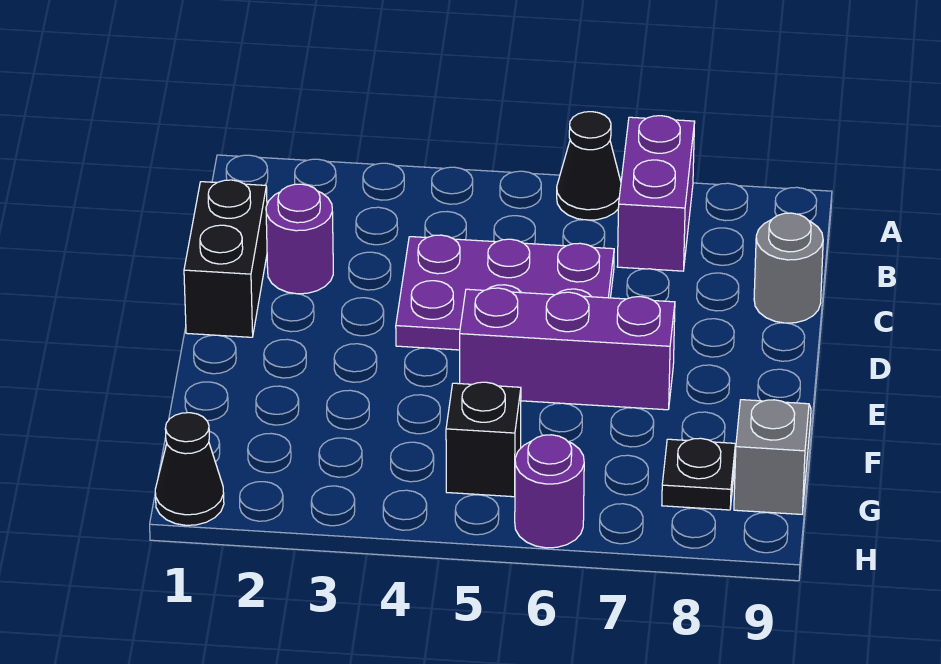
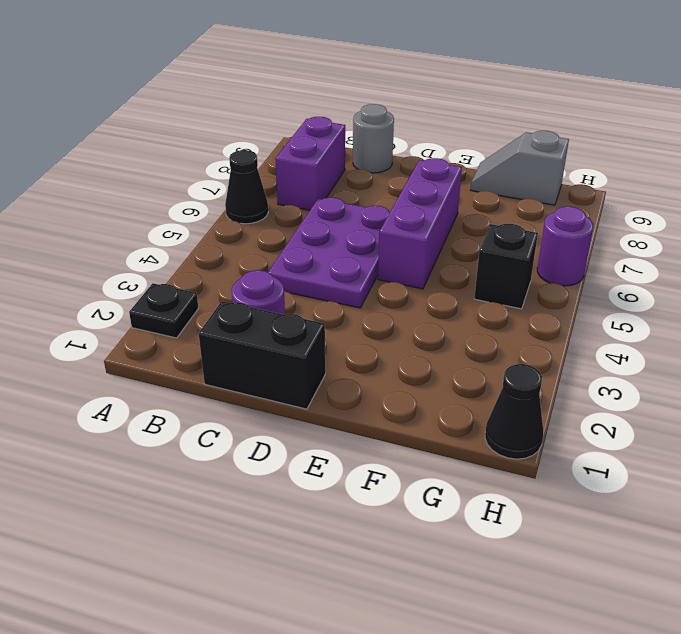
purple 1x2 brick [617,116,695,271] -> purple 1x2 brick turned to [275,117,345,210]
black 1x1 plate [662,438,735,510] -> black 1x1 plate moved to [129,283,198,338]

